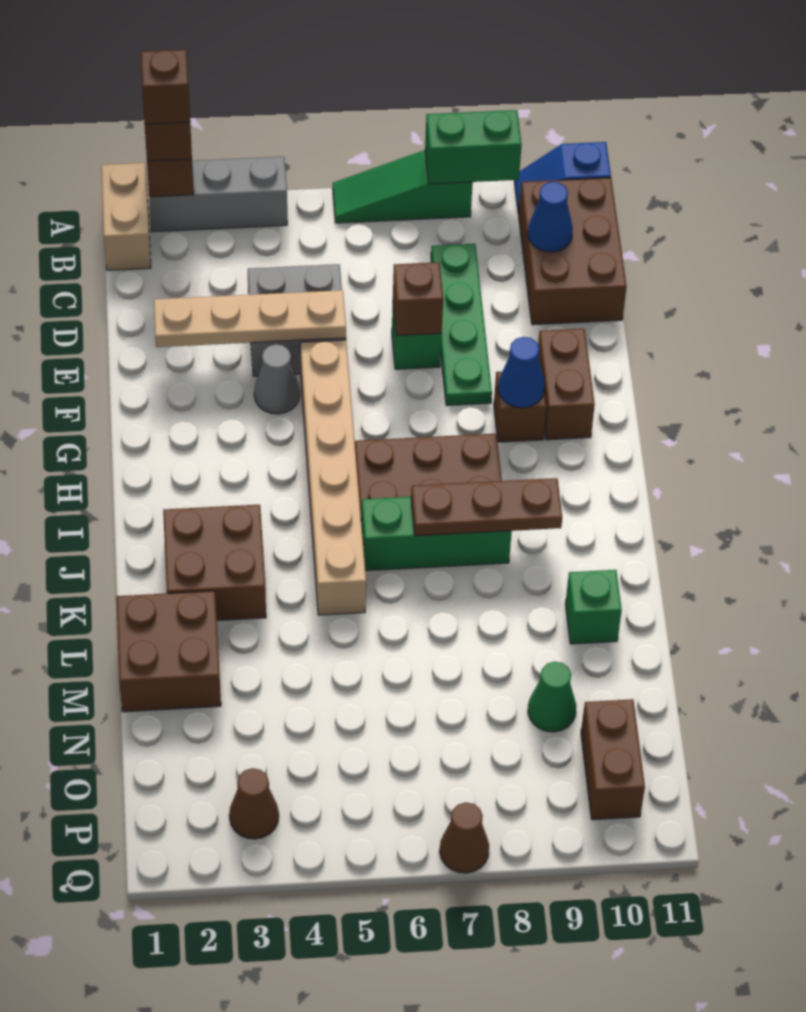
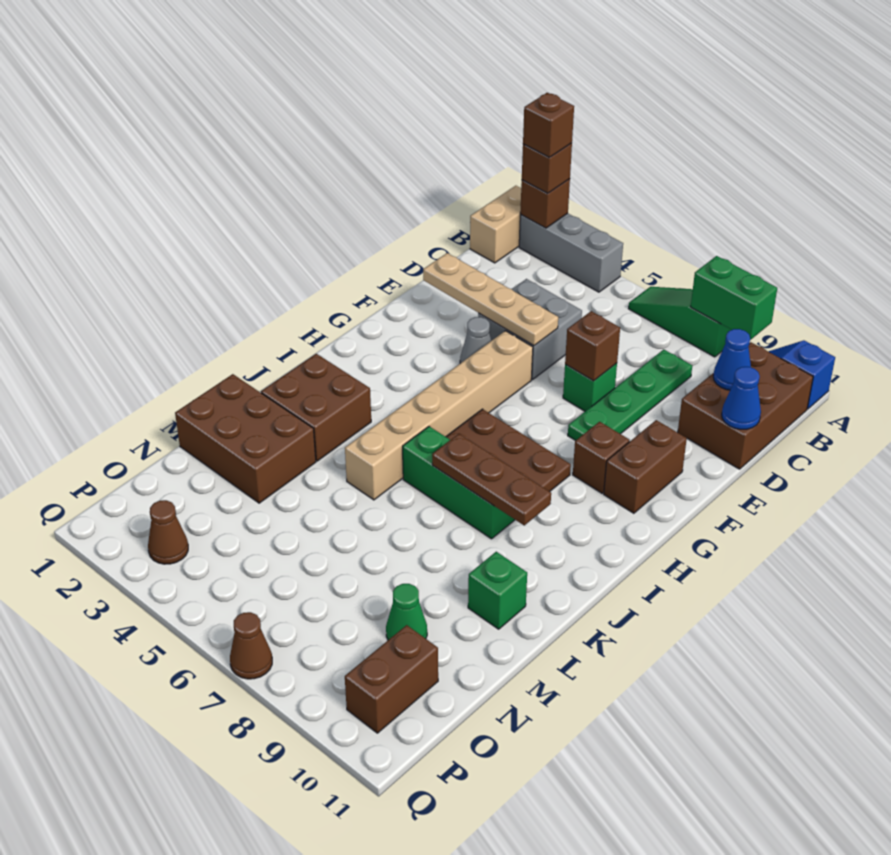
blue 1x1 cone [498,337,545,408] -> blue 1x1 cone moved to [722,367,761,429]
brown 2x2 brick [116,591,221,712] -> brown 2x3 brick [175,374,316,503]

